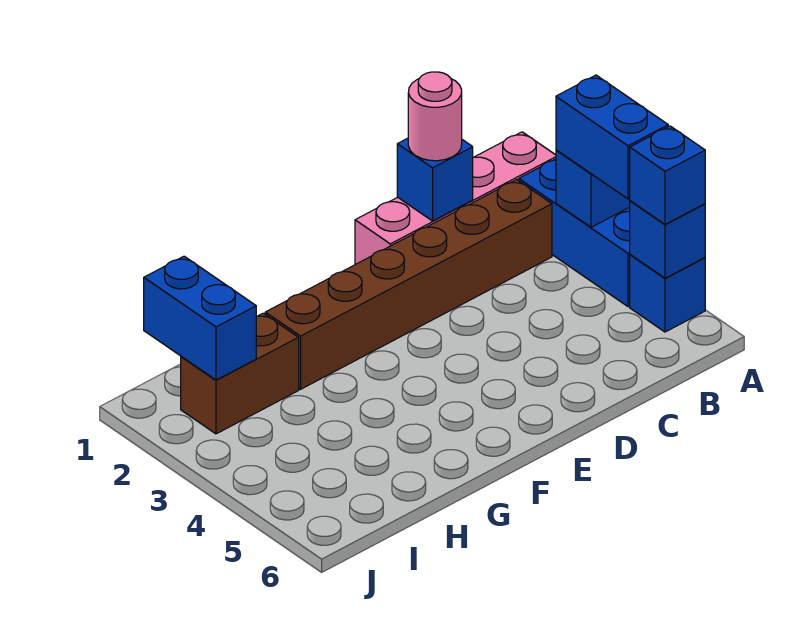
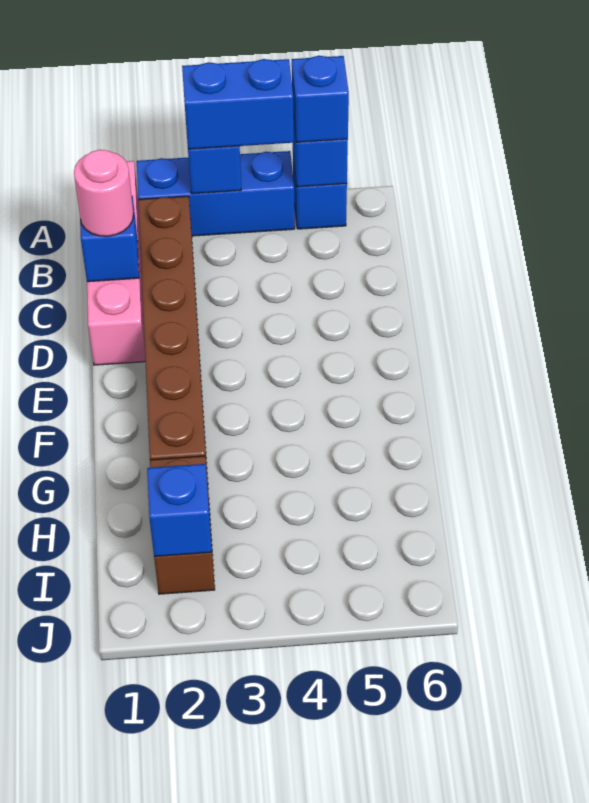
blue 1x2 brick [144,256,256,380] -> blue 1x1 brick [147,464,212,556]

